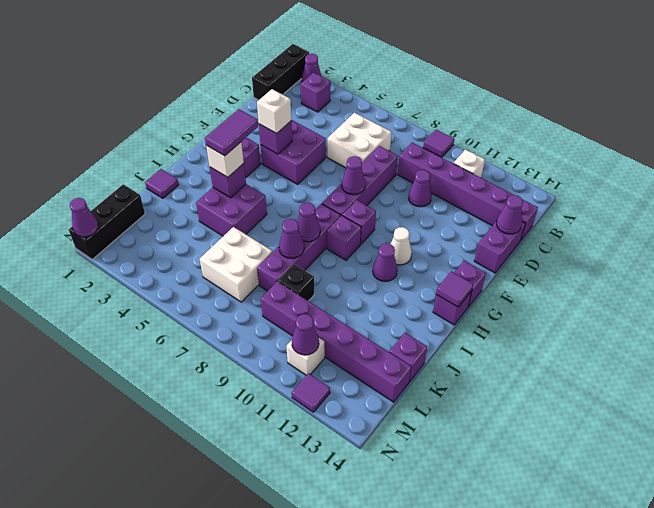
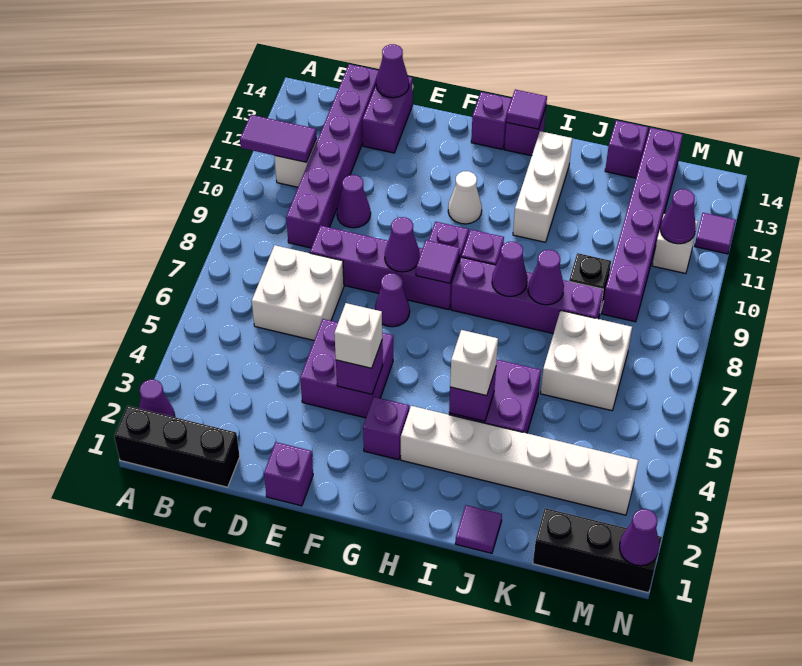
purple 1x1 tile [423,130,454,157] -> purple 1x1 tile moved to [416,240,460,283]
purple 1x1 brick [301,73,331,112] -> purple 1x1 brick moved to [264,442,313,506]
purple 1x2 brick [474,221,525,273] -> purple 1x2 brick turned to [362,77,413,153]
none -> white 1x6 brick [401,406,638,515]
purple 1x2 tile [205,109,258,156] -> purple 1x2 tile moved to [240,115,317,162]
purple 1x1 cone [373,243,397,281] -> purple 1x1 cone moved to [375,273,410,327]
none -> white 1x3 brick [513,131,572,242]

